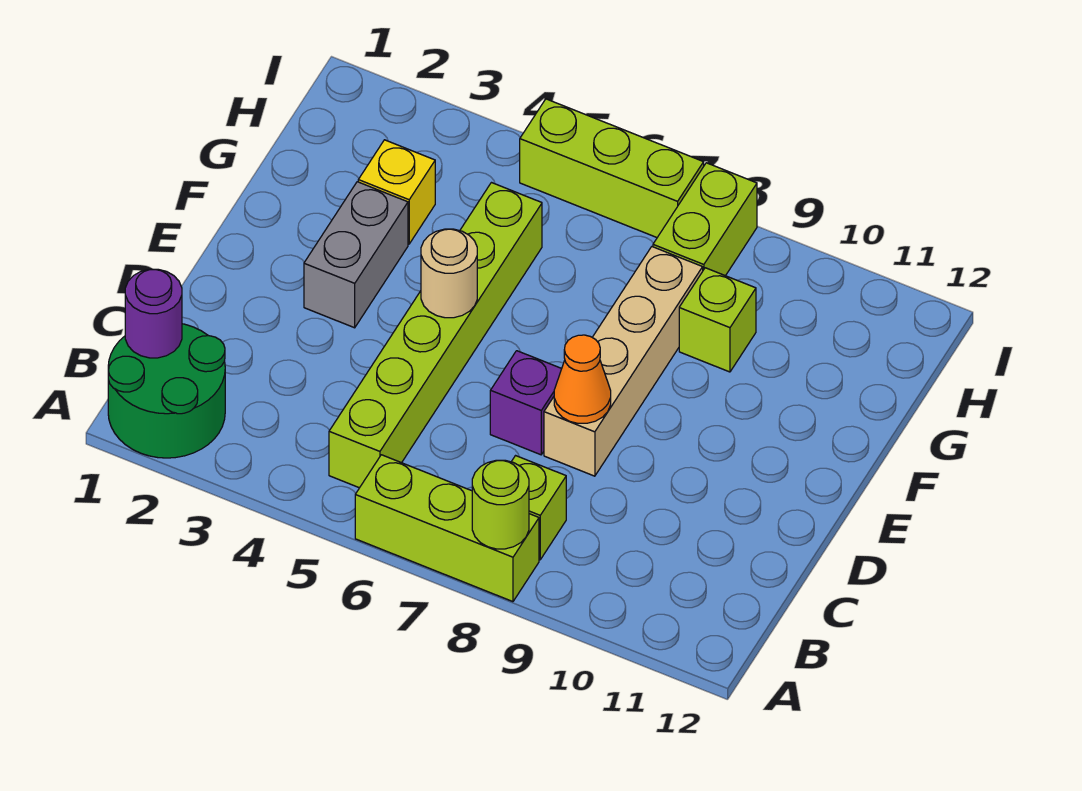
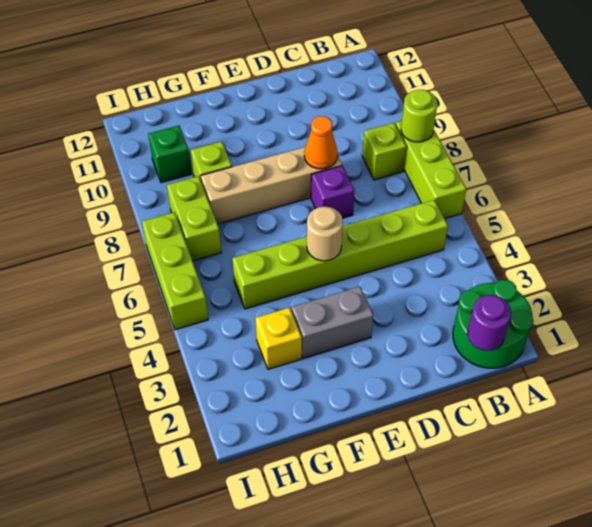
lime 1x2 brick [653,163,757,276] -> lime 1x2 brick turned to [167,176,221,261]
none -> green 1x1 brick [148,126,192,183]

